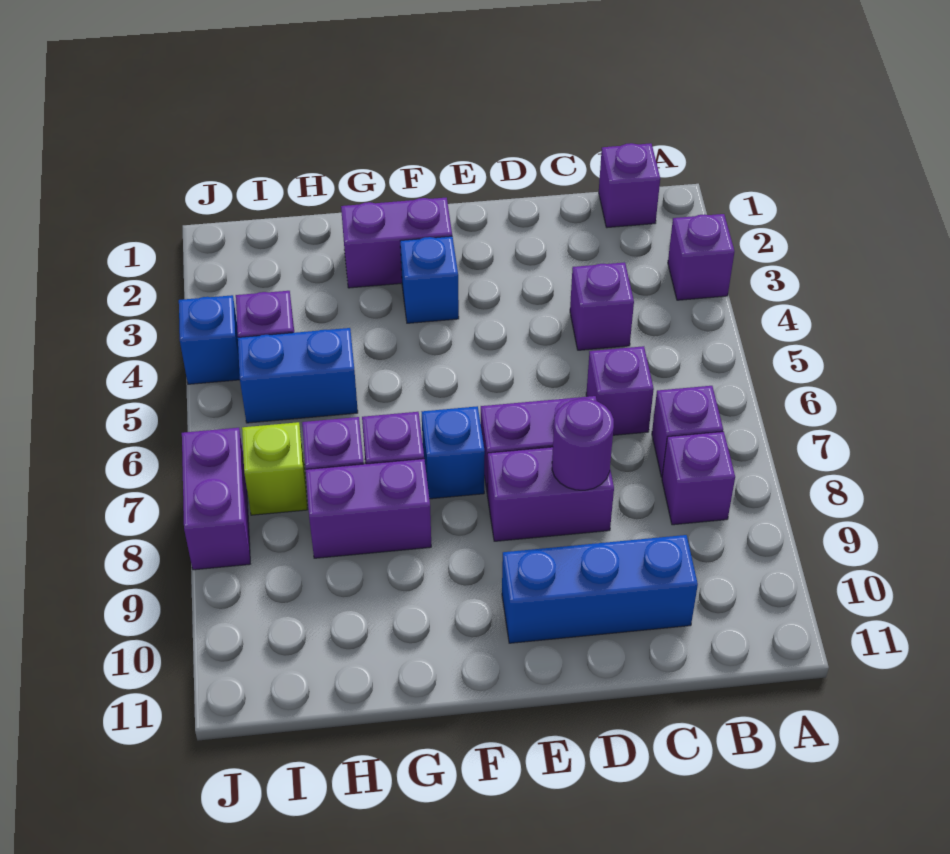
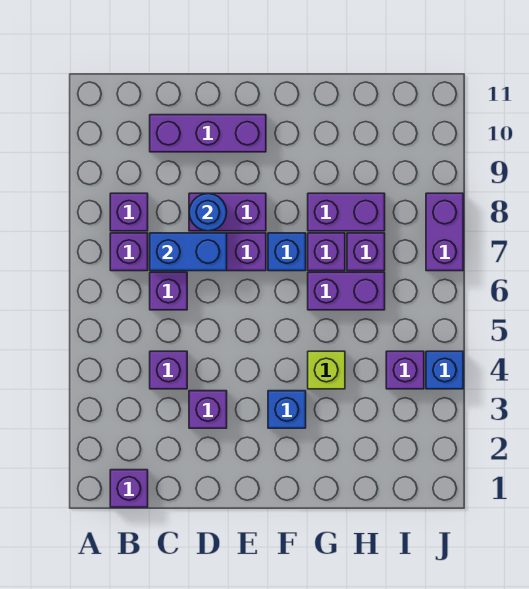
purple 1x1 brick [668,214,735,300] -> purple 1x1 brick moved to [189,391,227,428]
blue 1x3 brick [502,535,698,643] -> purple 1x3 brick [150,115,266,152]
purple 1x1 round brick [552,399,614,490] -> blue 1x1 round brick [189,193,227,231]
purple 1x2 brick [341,198,452,288] -> purple 1x2 brick moved to [308,272,385,310]
blue 1x2 brick [238,328,358,423] -> blue 1x2 brick moved to [150,233,227,271]
lime 1x1 brick [242,422,308,515] -> lime 1x1 brick moved to [308,351,345,389]

